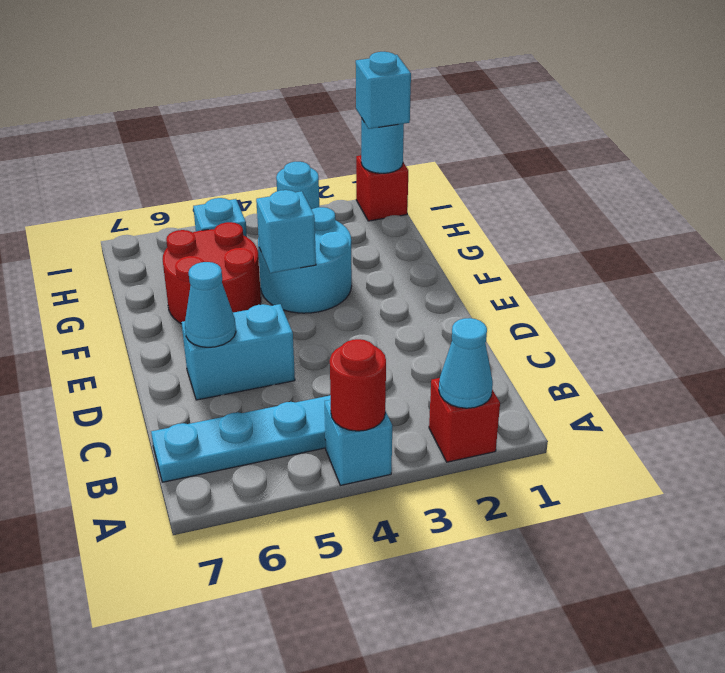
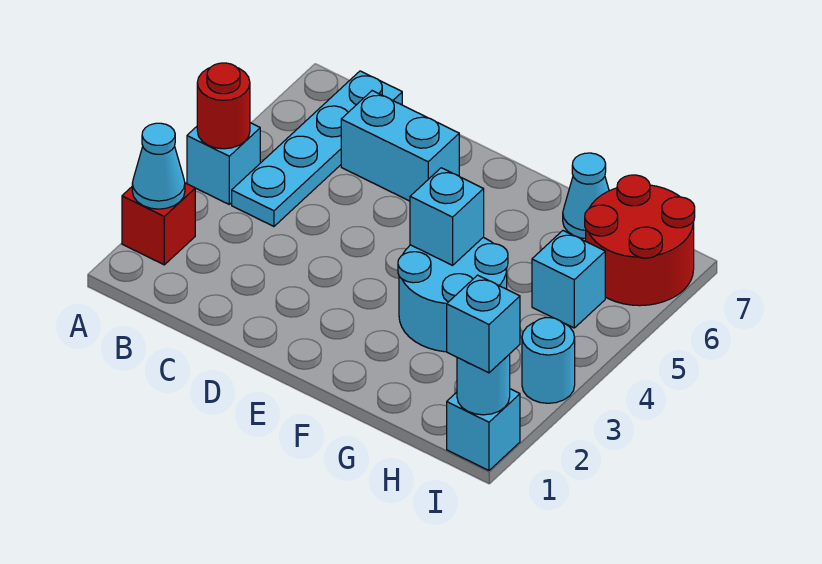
cyan 1x2 brick [181,304,295,400] -> cyan 1x2 brick turned to [341,91,459,201]
cyan 1x1 cone [185,262,236,347] -> cyan 1x1 cone moved to [563,153,609,239]
red 2x2 round brick [163,222,261,324] -> red 2x2 round brick moved to [585,175,695,306]
red 1x1 brick [356,155,408,221] -> cyan 1x1 brick [447,389,520,470]

